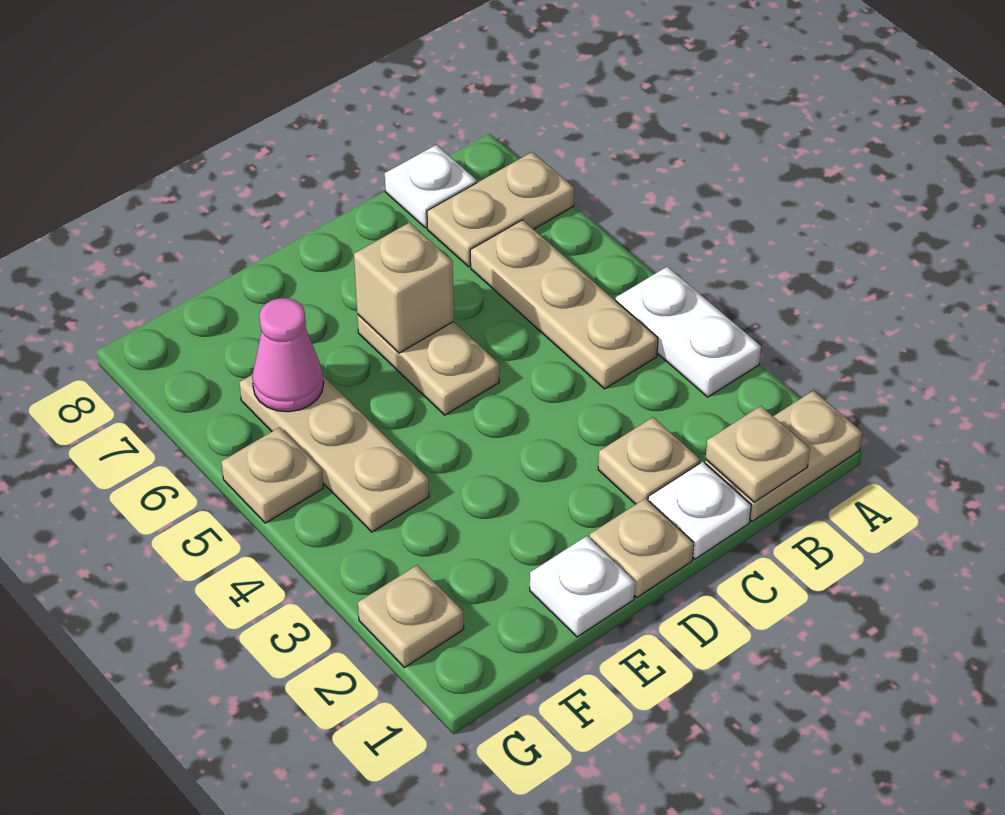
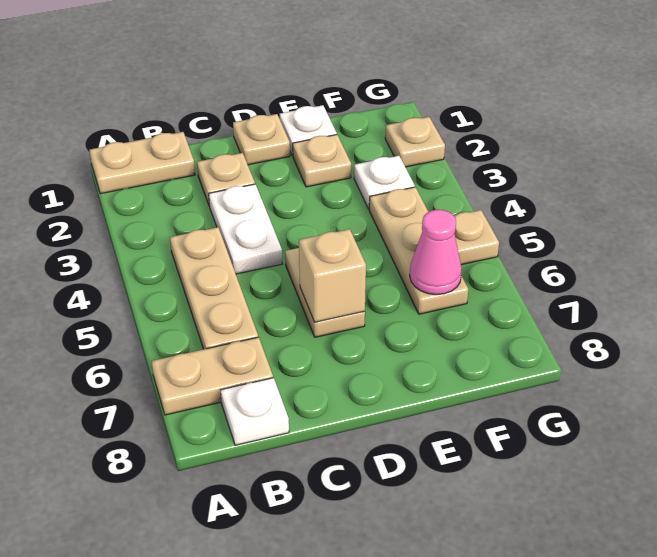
white 1x2 plate [616,267,761,397] -> white 1x2 plate moved to [209,184,282,274]
tan 1x1 plate [706,406,810,502] -> tan 1x1 plate moved to [293,135,351,187]
white 1x1 plate [648,462,751,559] -> white 1x1 plate moved to [354,156,415,209]

